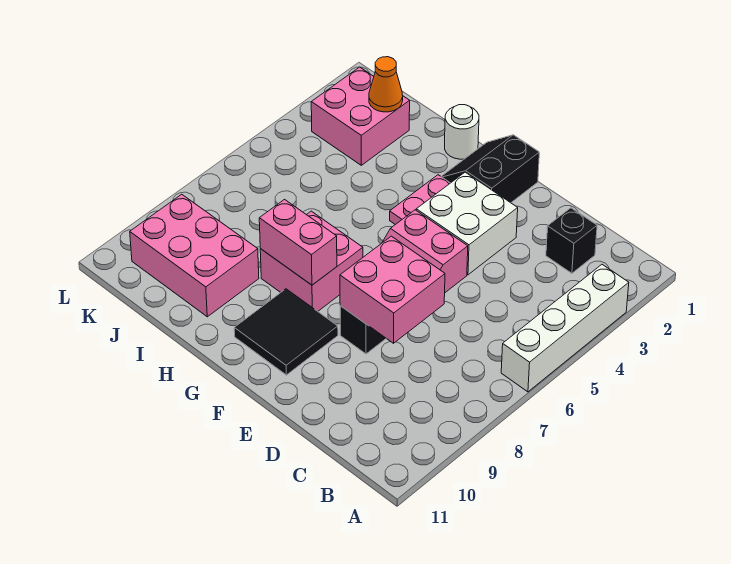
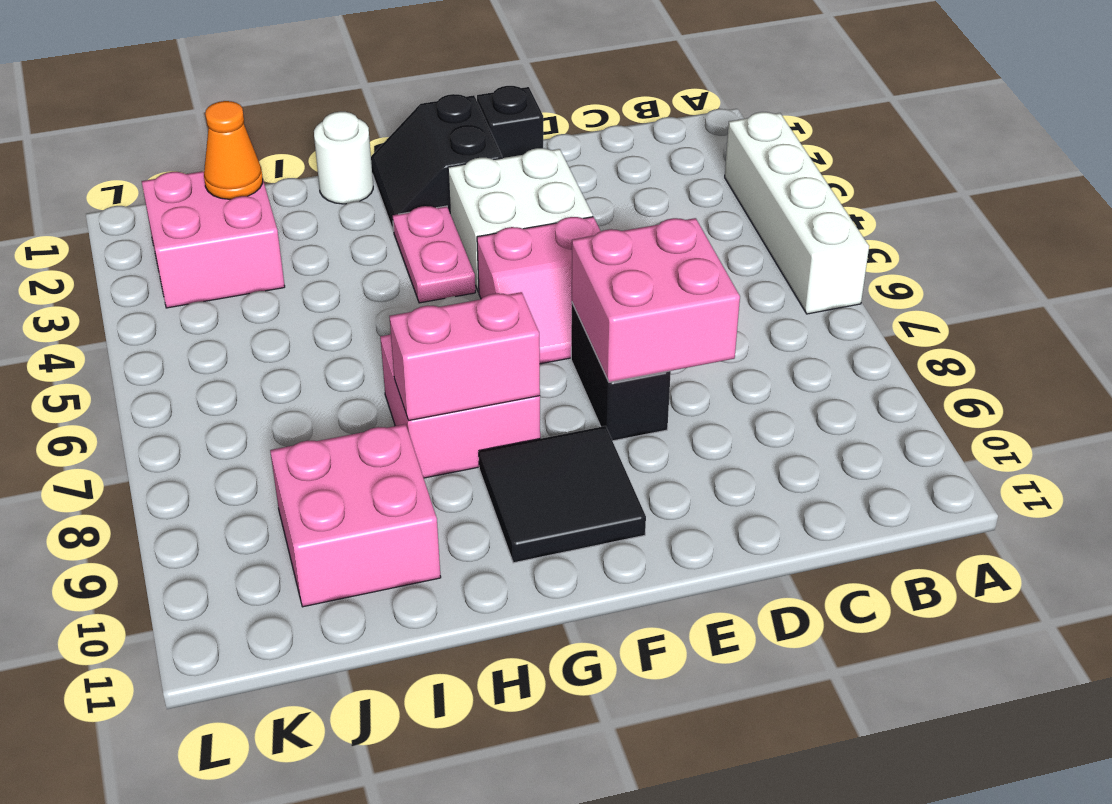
black 1x1 brick [546,208,597,273] -> black 1x1 brick moved to [477,86,543,158]
pink 2x3 brick [130,194,259,317] -> pink 2x2 brick [270,424,441,607]

